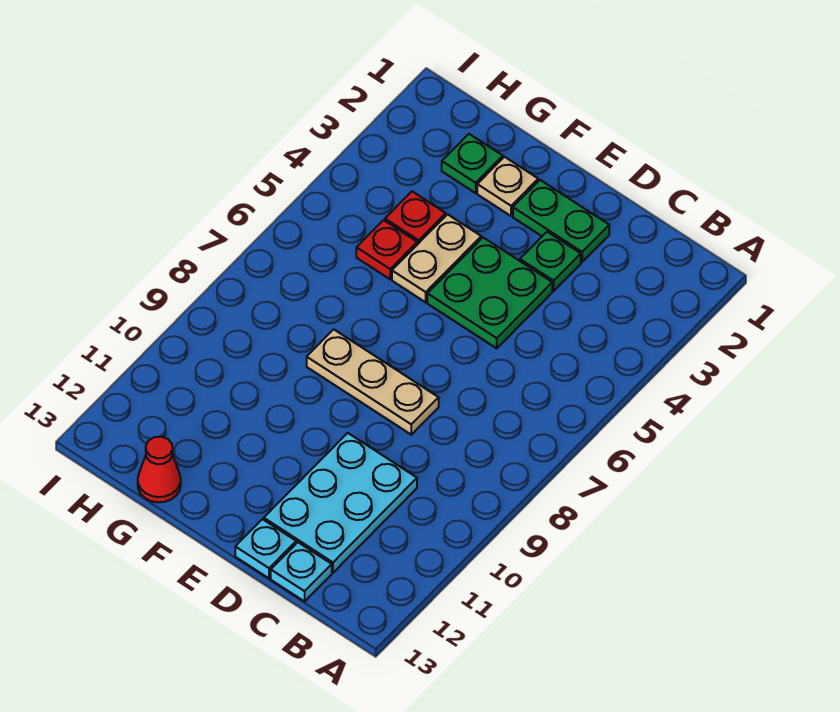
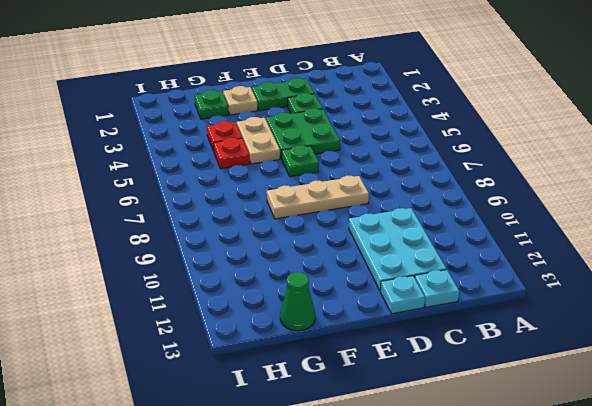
none -> green 1x1 plate [282,145,319,177]
red 1x1 cone [138,437,181,502] -> green 1x1 cone [280,272,315,331]

